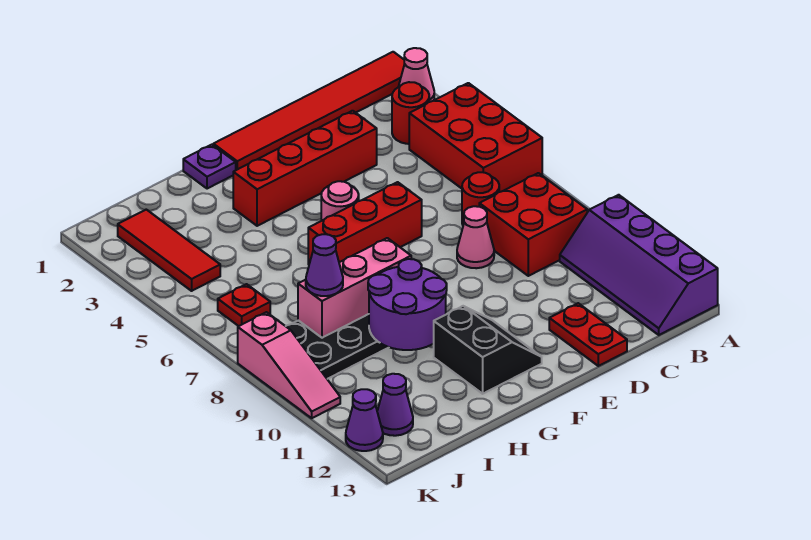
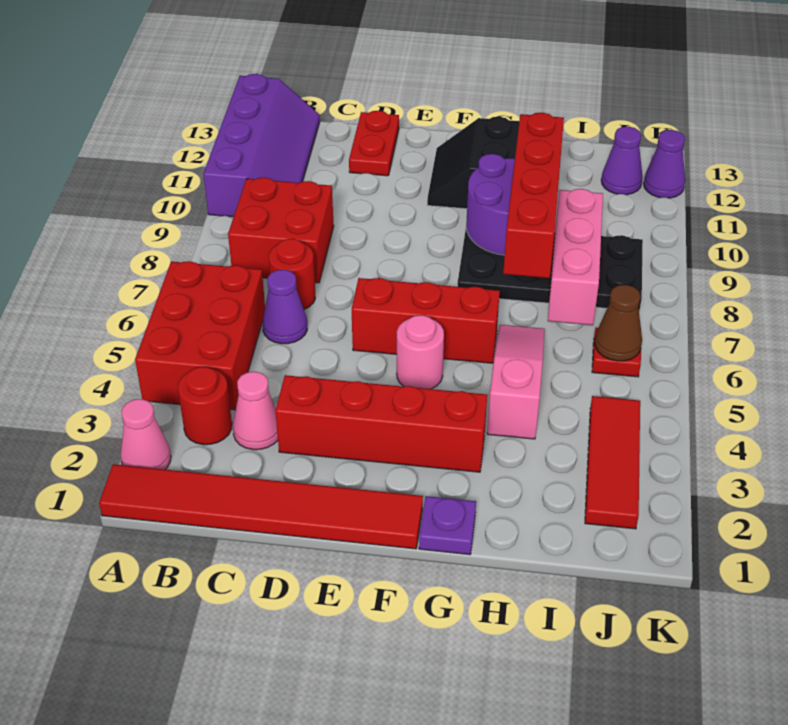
pink 1x1 cone [457,206,494,268] -> pink 1x1 cone moved to [233,372,278,450]
pink 1x3 brick [298,238,411,338] -> pink 1x3 brick turned to [548,189,603,325]
none -> red 1x4 brick [503,113,564,278]
purple 1x1 cone [306,234,343,296] -> purple 1x1 cone moved to [263,270,307,344]
none -> brown 1x1 cone [595,285,642,361]
pink 1x3 slope [238,312,340,418] -> pink 1x3 slope moved to [487,325,545,439]

